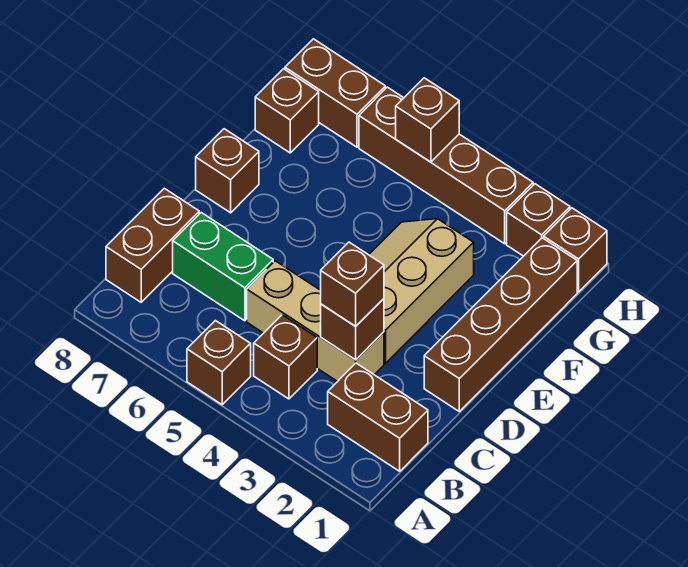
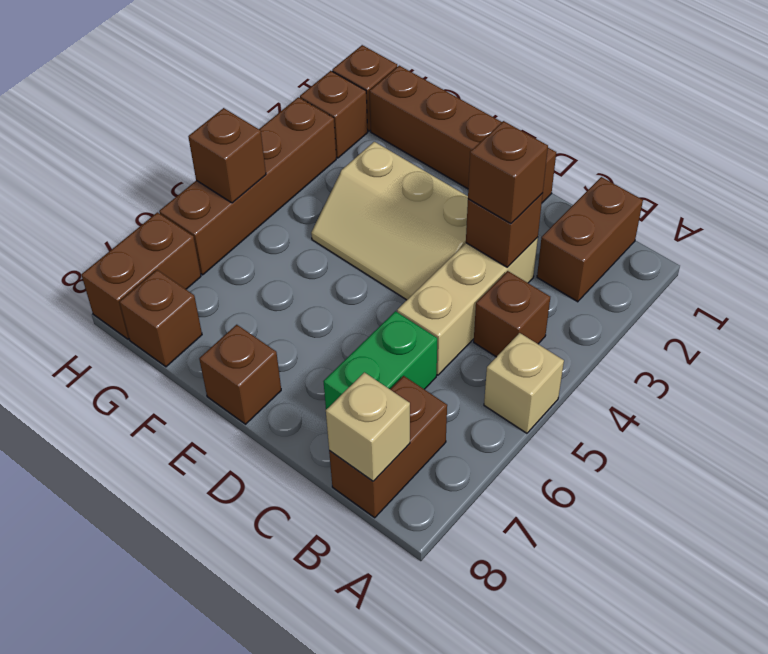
brown 1x1 brick [187,321,251,405] -> tan 1x1 brick [484,333,564,433]
brown 1x2 brick [106,188,199,302] -> brown 1x2 brick turned to [329,376,447,518]
none -> tan 1x1 brick [326,372,410,481]

